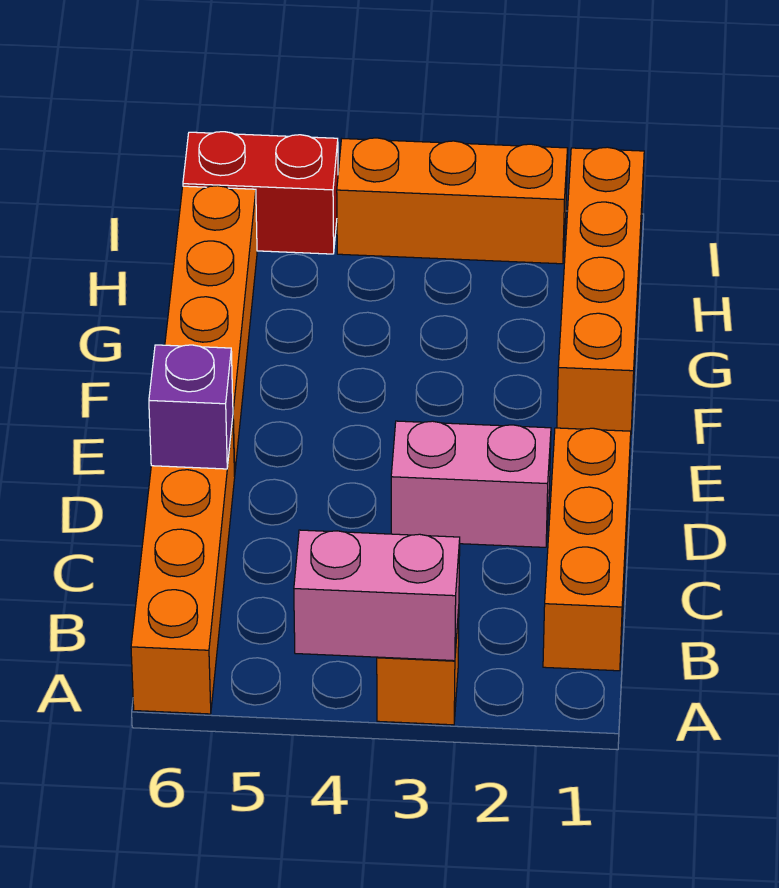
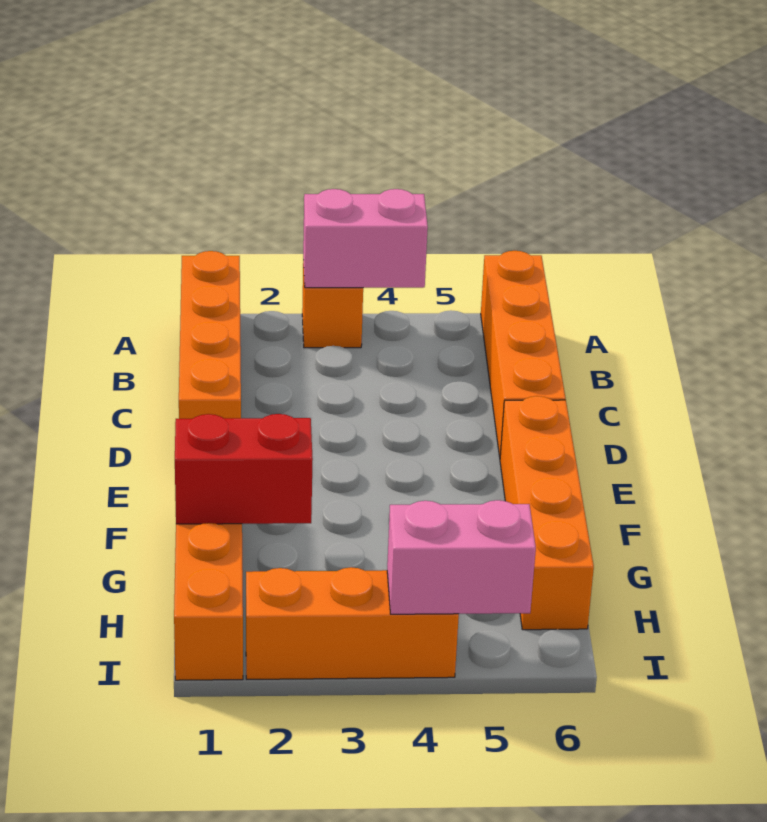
orange 1x3 brick [543,428,631,671] -> orange 1x4 brick [179,251,241,419]
pink 1x2 brick [391,421,551,547] -> pink 1x2 brick moved to [387,500,536,614]
purple 1x1 brick [149,345,233,469] -> none
red 1x2 brick [183,132,338,254] -> red 1x2 brick moved to [175,414,313,524]

